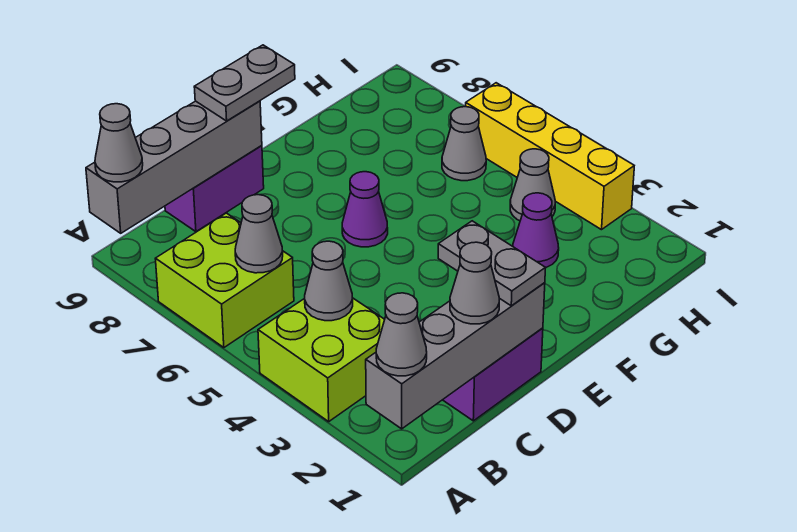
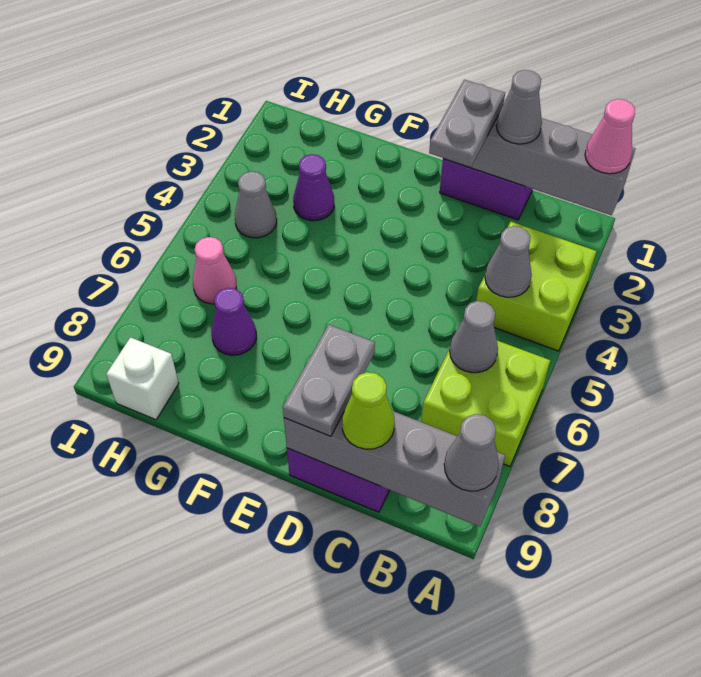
grey 1x1 cone [376,293,427,376] -> pink 1x1 cone [585,99,635,174]
none -> lime 1x1 cone [342,372,395,449]
grey 1x2 plate [194,45,295,121] -> grey 1x2 plate turned to [283,325,375,436]
purple 1x1 cone [342,172,388,247] -> purple 1x1 cone moved to [212,288,256,355]
grey 1x1 cone [442,107,486,181] -> pink 1x1 cone [193,237,236,304]
none -> white 1x1 brick [106,338,179,420]
yellow 1x4 brick [466,83,634,230] -> none

